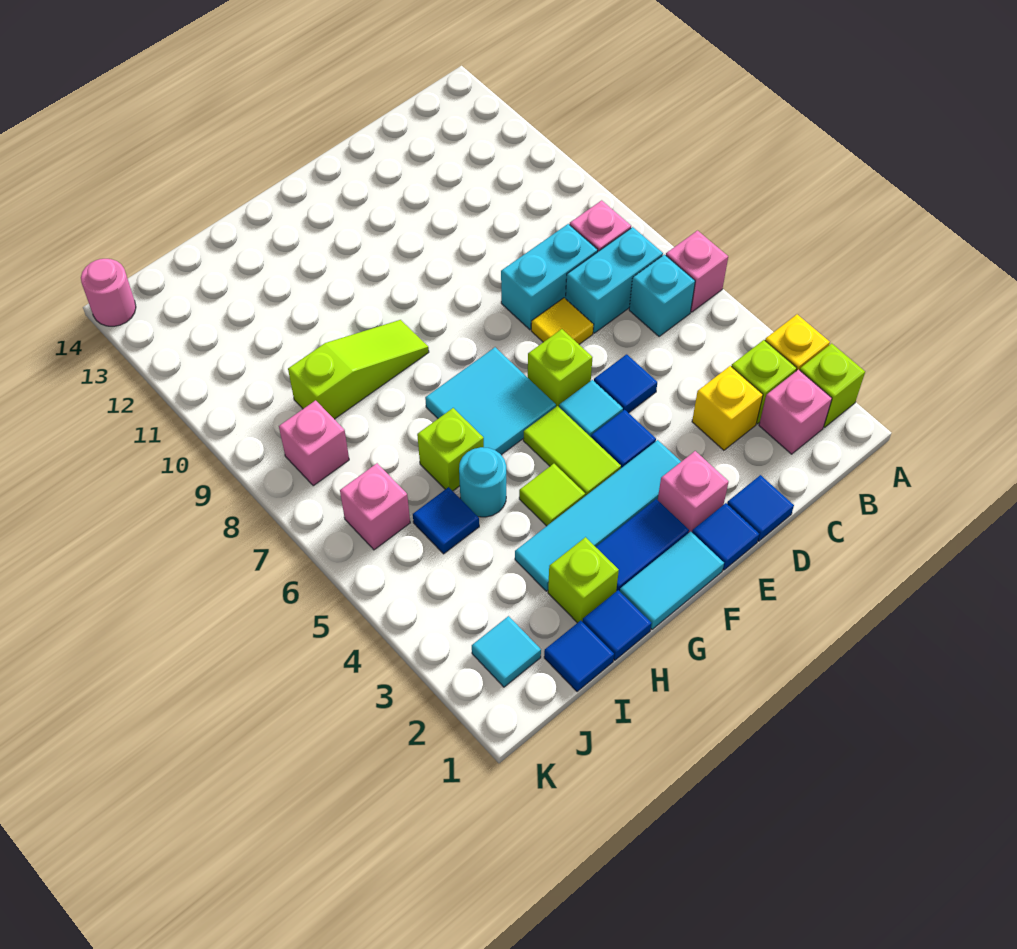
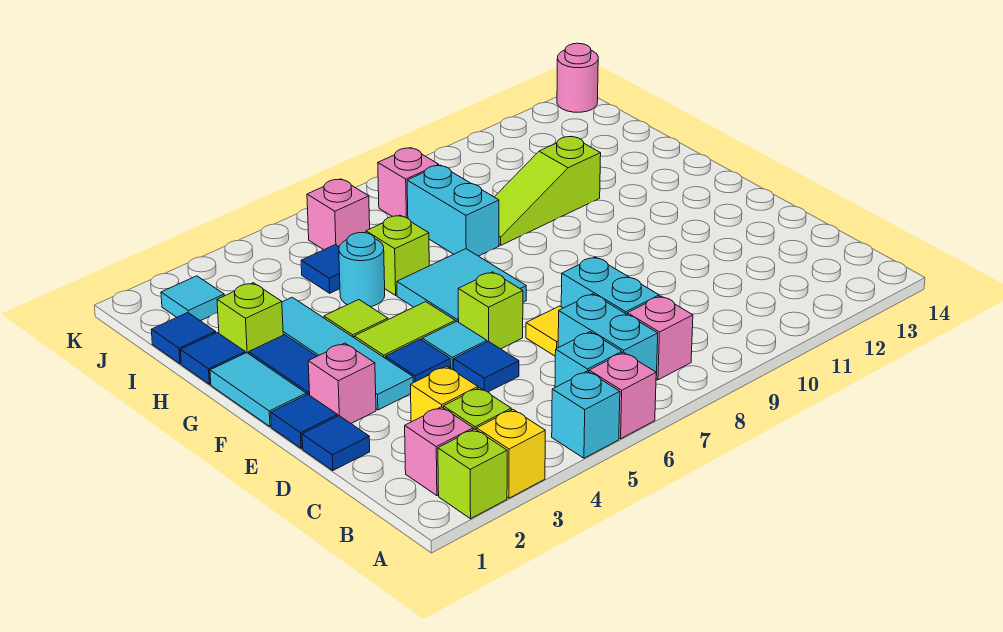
none -> cyan 1x1 brick [552,371,620,458]
lime 1x3 slope [288,320,429,419] -> lime 1x3 slope turned to [495,136,601,245]
none -> cyan 1x2 brick [407,165,499,256]

